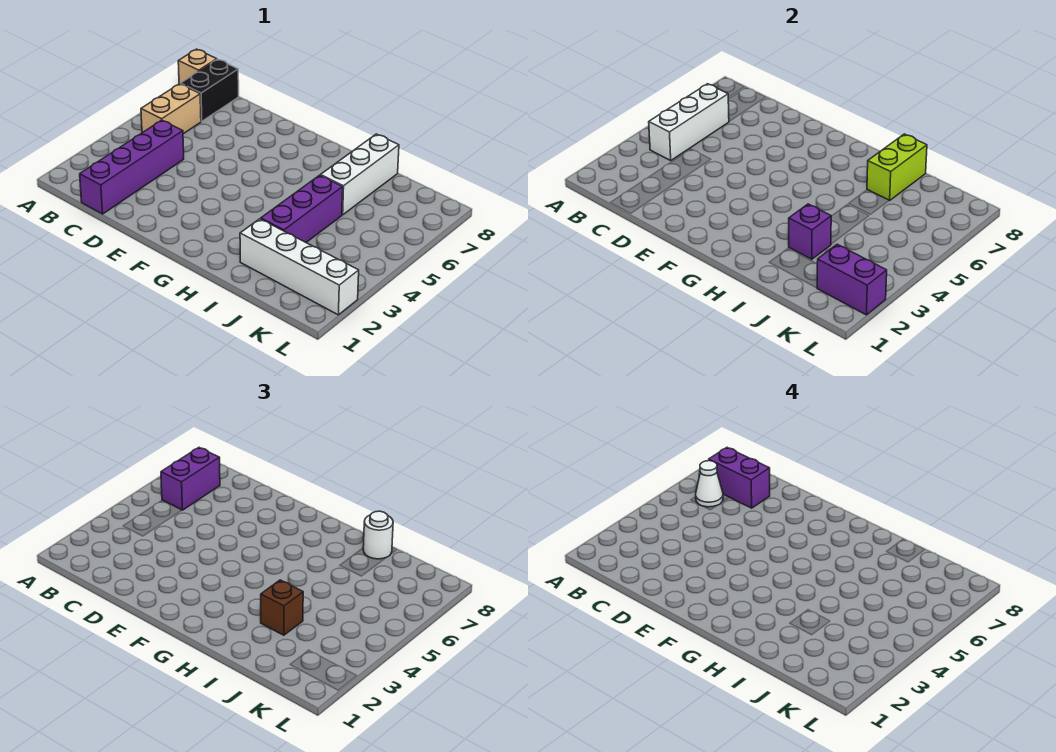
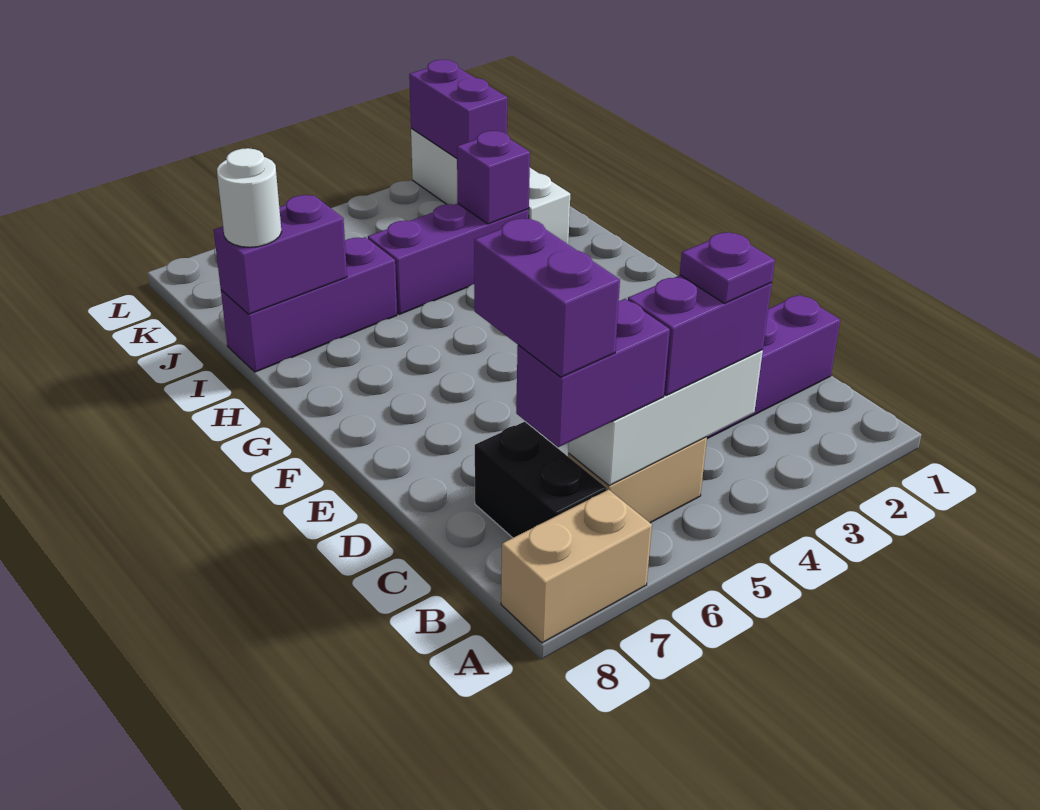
tan 1x1 brick [178,49,217,84] -> tan 1x2 brick [501,490,652,643]
none -> purple 1x2 brick [628,275,772,395]
none -> purple 1x1 plate [680,232,775,304]
white 1x1 cone [696,461,723,507] -> none
black 1x2 brick [181,59,239,121] -> black 1x2 brick turned to [475,422,607,538]
brown 1x1 brick [261,580,303,635] -> none
white 1x3 brick [321,134,399,215] -> purple 1x3 brick [221,237,397,372]
lime 1x2 brick [867,134,927,201] -> purple 1x2 brick [214,195,347,314]

